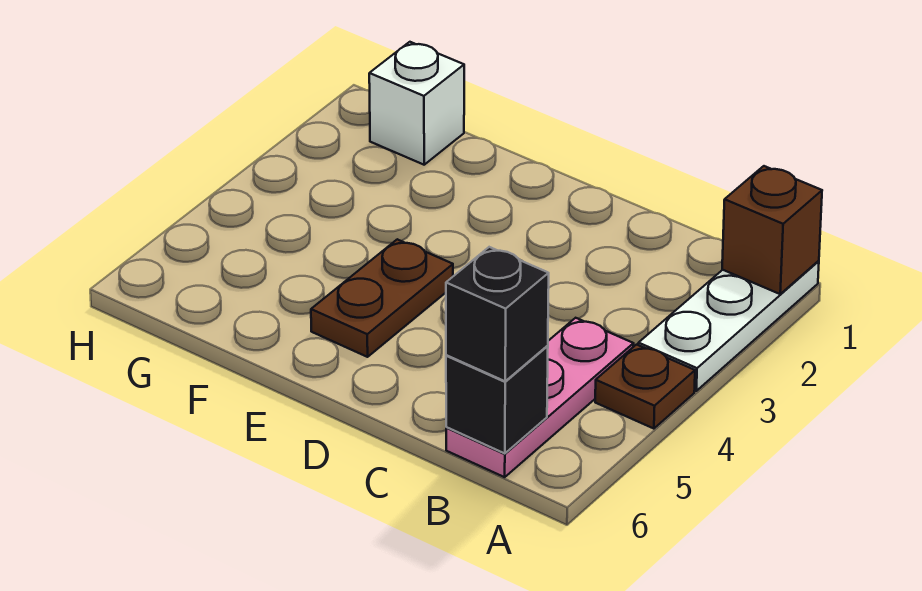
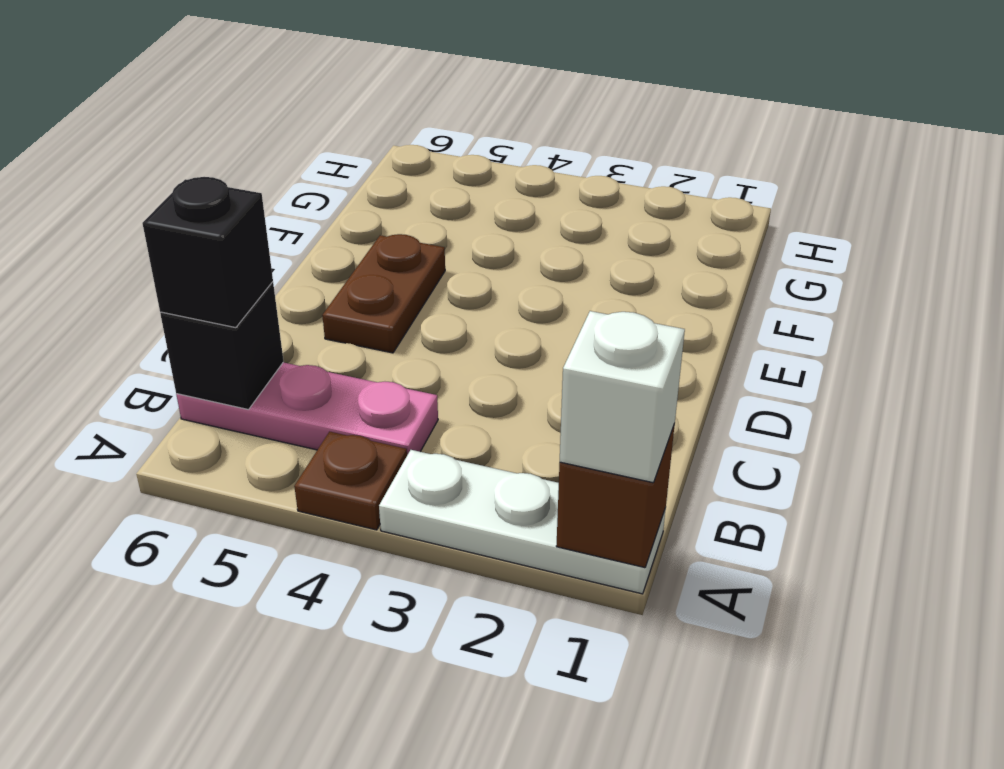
brown 1x2 plate [311,239,453,357] -> brown 1x2 plate turned to [322,234,445,353]
white 1x1 brick [369,42,464,165] -> white 1x1 brick moved to [560,311,685,483]

